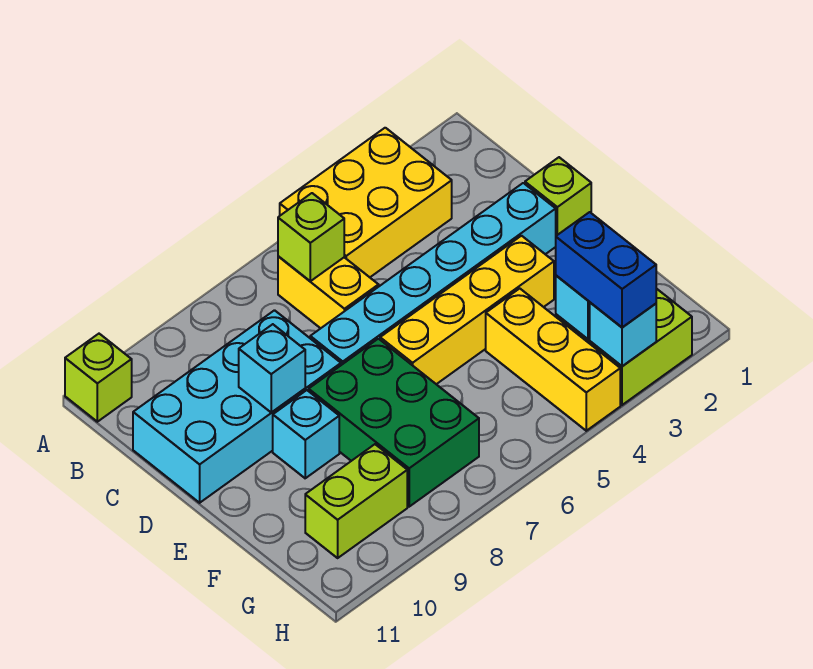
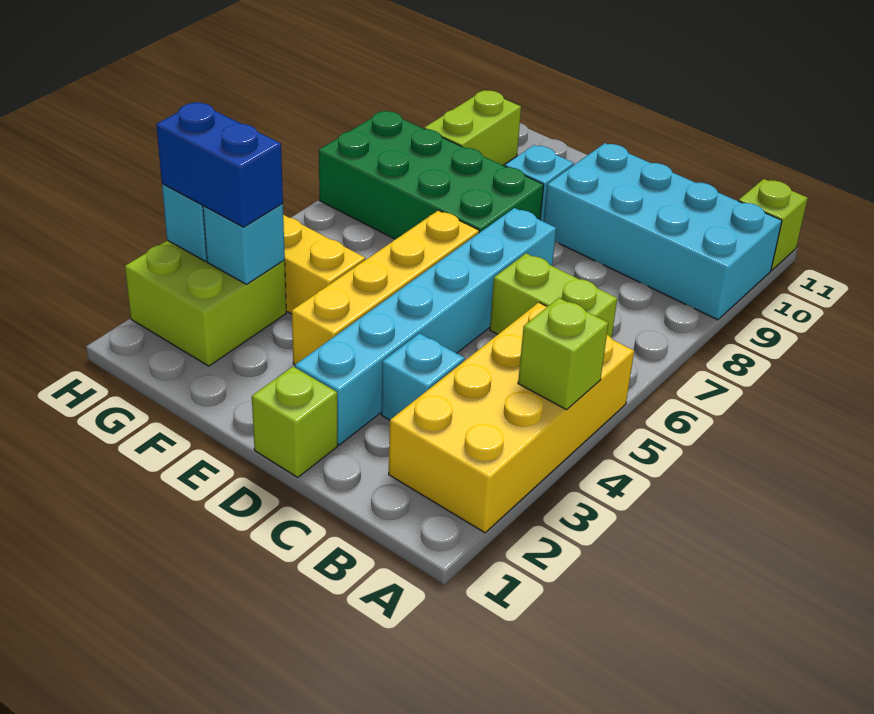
yellow 2x3 brick [280,128,452,277] -> yellow 2x4 brick [389,302,634,533]
yellow 1x2 brick [278,256,379,328] -> lime 1x2 brick [490,253,617,338]
lime 1x1 brick [278,193,344,281] -> lime 1x1 brick moved to [518,298,608,410]
cyan 2x4 brick [133,310,341,503] -> cyan 2x4 brick turned to [544,143,782,320]
cyan 1x1 brick [239,324,305,413] -> cyan 1x1 brick moved to [381,334,465,420]
green 2x3 brick [309,339,479,507] -> green 2x4 brick [319,111,544,239]

